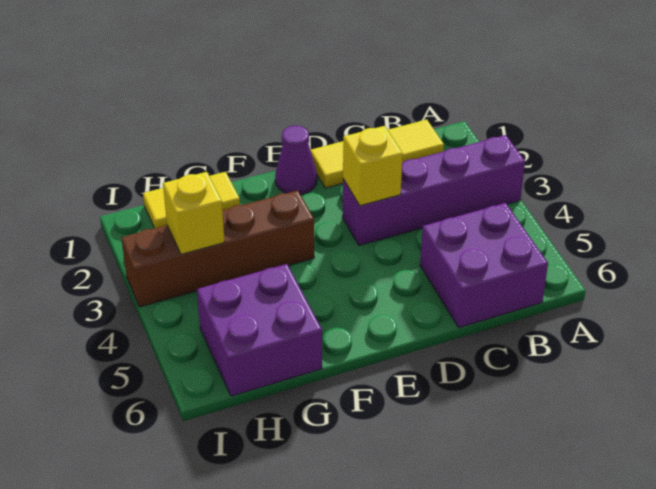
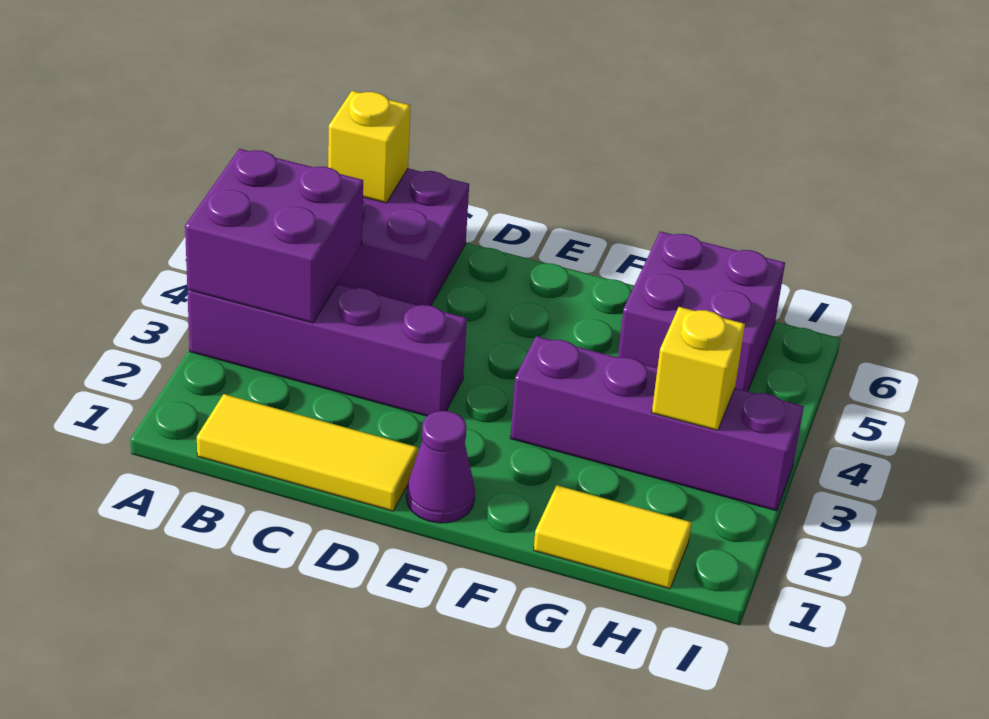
none -> purple 2x2 brick [185,149,363,323]
yellow 1x1 brick [343,126,403,206] -> yellow 1x1 brick moved to [328,91,411,203]
brown 1x4 brick [121,190,314,307] -> purple 1x4 brick [510,336,804,511]

